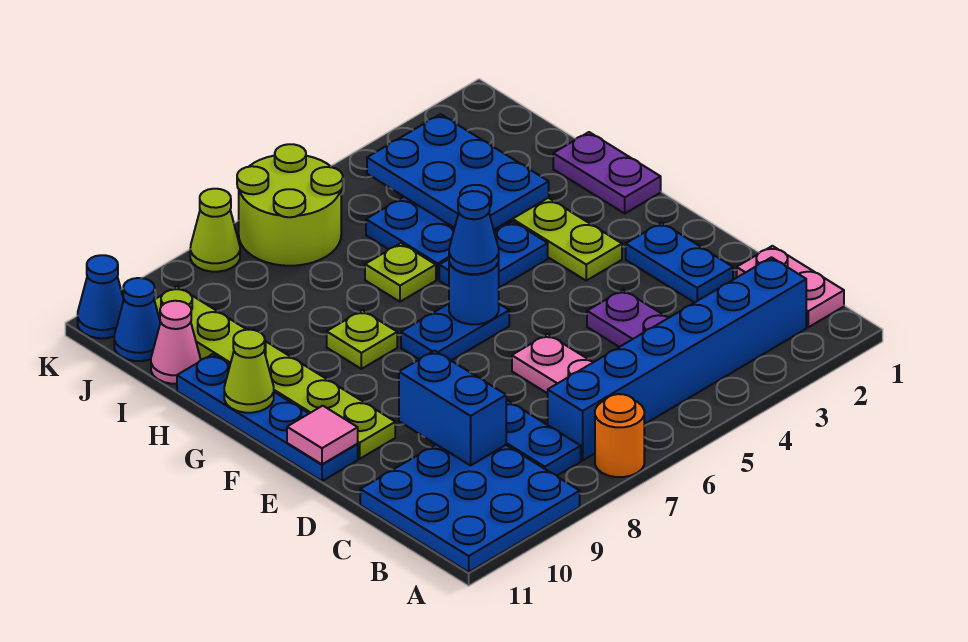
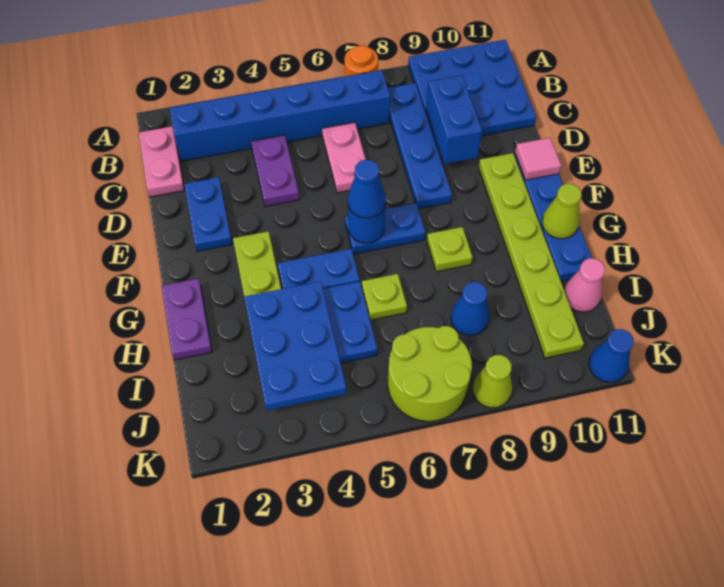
blue 1x1 cone [114,278,160,361] -> blue 1x1 cone moved to [451,282,489,336]

